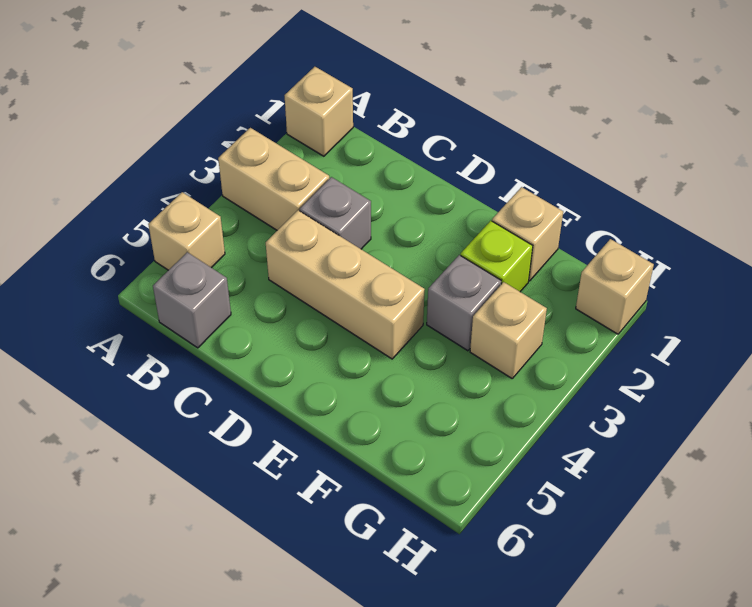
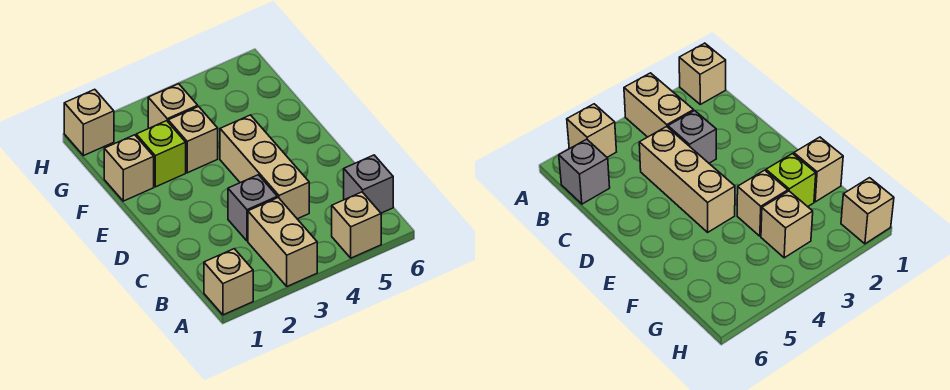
grey 1x1 brick [427,255,501,351] -> tan 1x1 brick [168,106,218,173]

